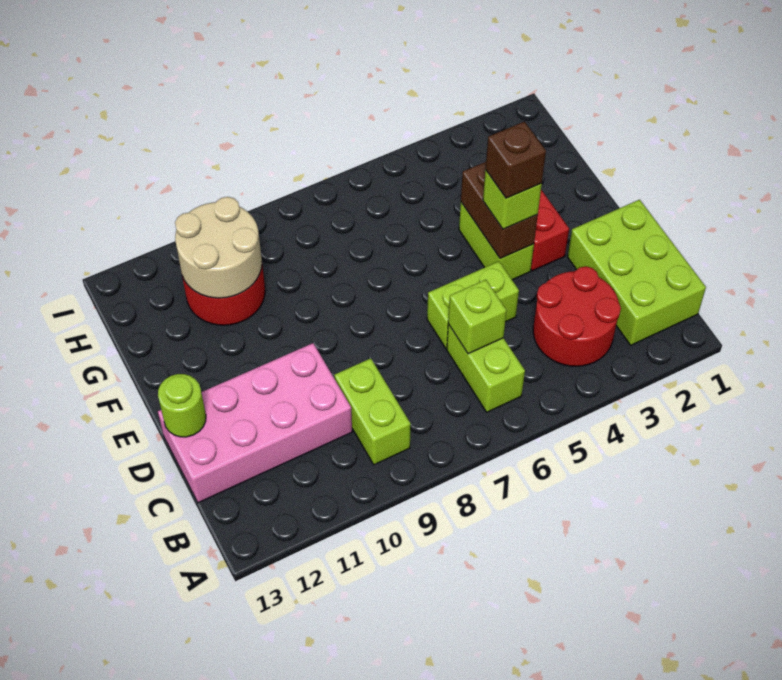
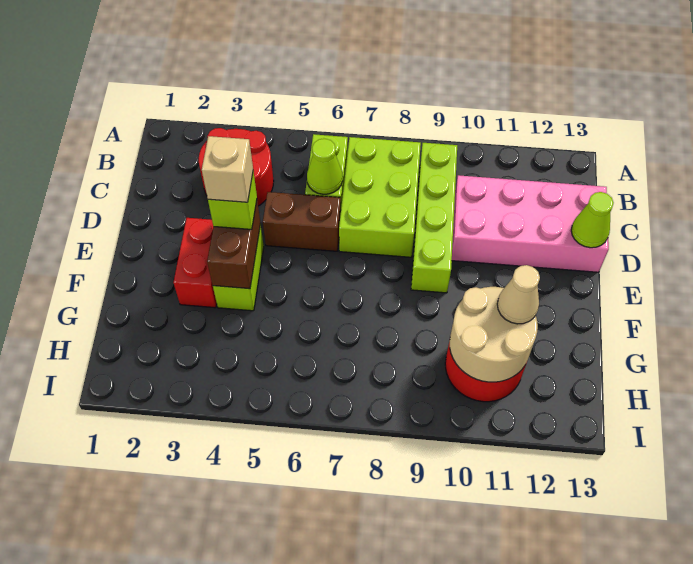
lime 2x3 brick [568,200,706,345] -> lime 2x3 brick moved to [339,137,421,257]
lime 1x2 brick [334,358,411,465] -> lime 1x4 brick [411,143,457,293]
lime 1x1 brick [448,280,507,354] -> lime 1x1 cone [307,139,343,194]
lime 1x2 brick [427,261,519,348] -> brown 1x2 brick [263,192,341,251]
lime 1x1 round brick [158,374,206,437] -> lime 1x1 cone [571,192,614,248]
brown 1x1 brick [486,122,546,198] -> tan 1x1 brick [202,136,253,202]
none -> tan 1x1 cone [497,265,540,324]

